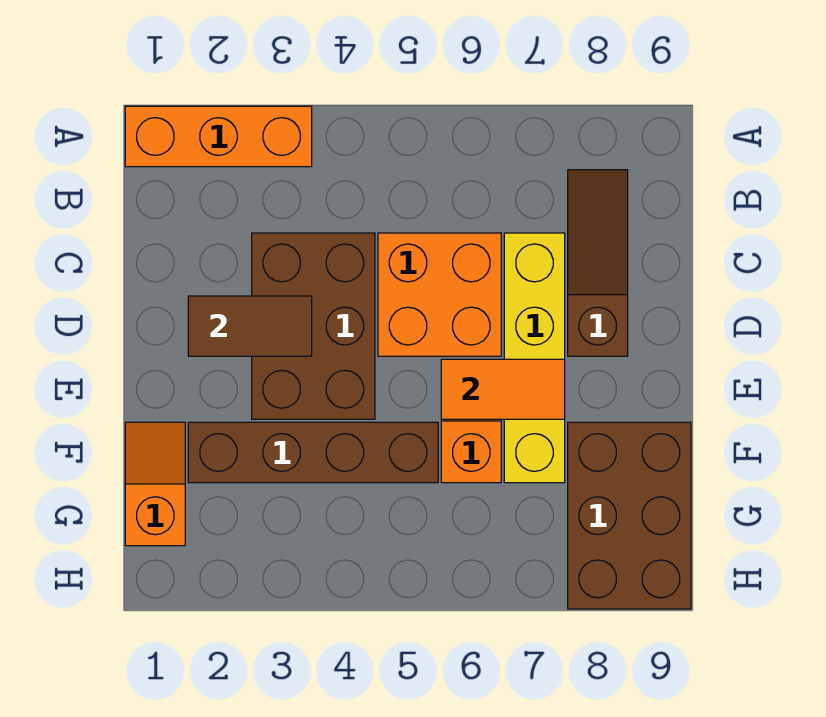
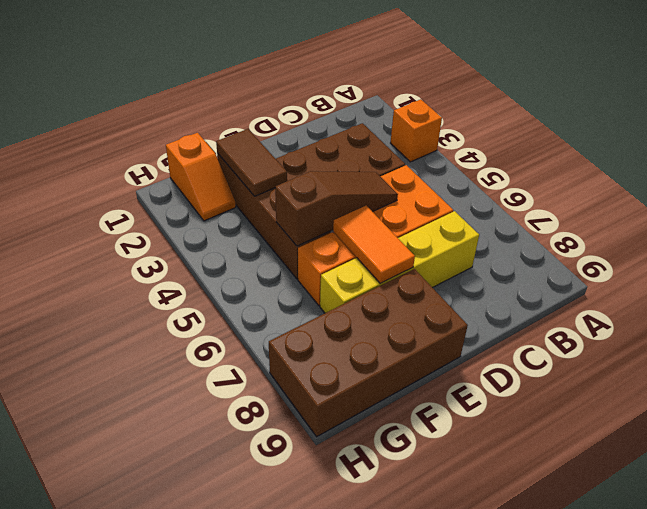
orange 1x3 brick [125,106,312,167] -> orange 1x1 brick [391,99,442,162]
brown 1x3 slope [568,170,628,356] -> brown 1x3 slope moved to [275,171,398,246]
brown 1x2 tile [188,296,312,356] -> brown 1x2 tile moved to [216,129,287,196]
orange 1x2 slope [125,422,185,546] -> orange 1x2 slope turned to [166,133,236,221]
brown 2x3 brick [568,422,691,609] -> brown 2x4 brick [269,269,468,437]

